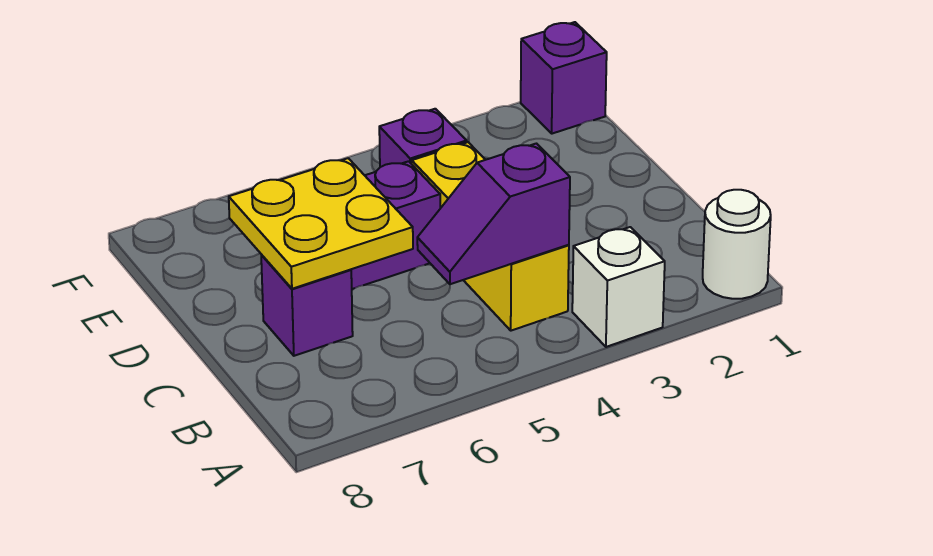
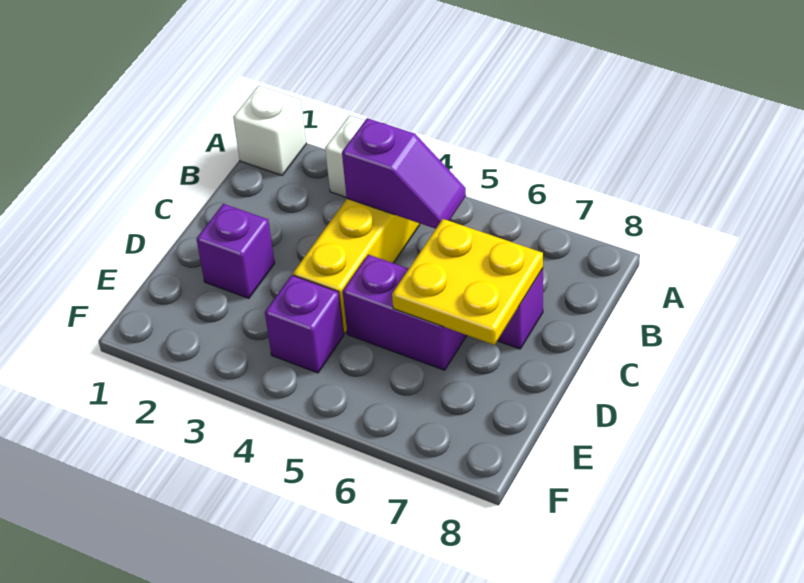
white 1x1 round brick [703,190,771,299] -> white 1x1 brick [233,86,306,175]
purple 1x1 brick [521,22,607,134] -> purple 1x1 brick moved to [196,204,275,298]

